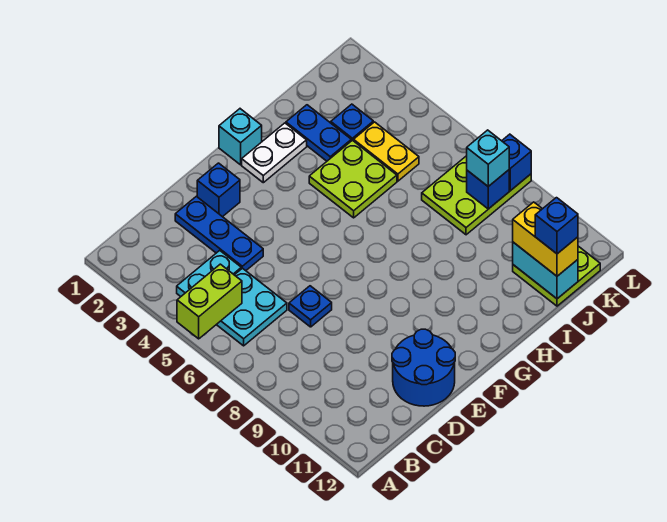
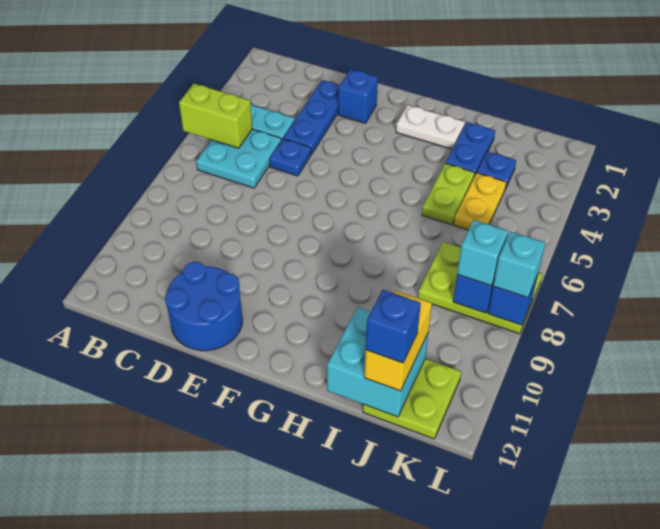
blue 1x1 plate [289,286,332,327] -> blue 1x1 plate moved to [269,139,311,176]
cyan 1x1 brick [219,109,262,165] -> cyan 1x1 brick moved to [493,231,546,298]
lime 2x2 plate [309,140,397,218] -> lime 1x2 plate [422,163,475,225]
cyan 1x2 brick [513,242,578,299] -> cyan 2x2 brick [327,307,428,417]

